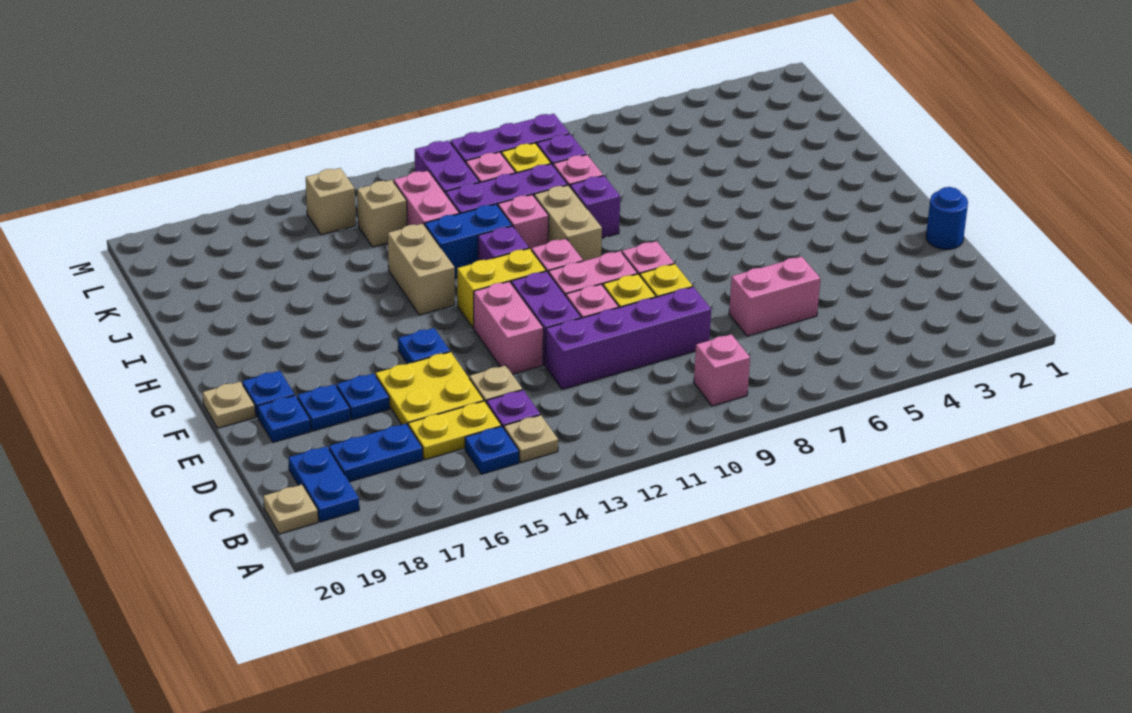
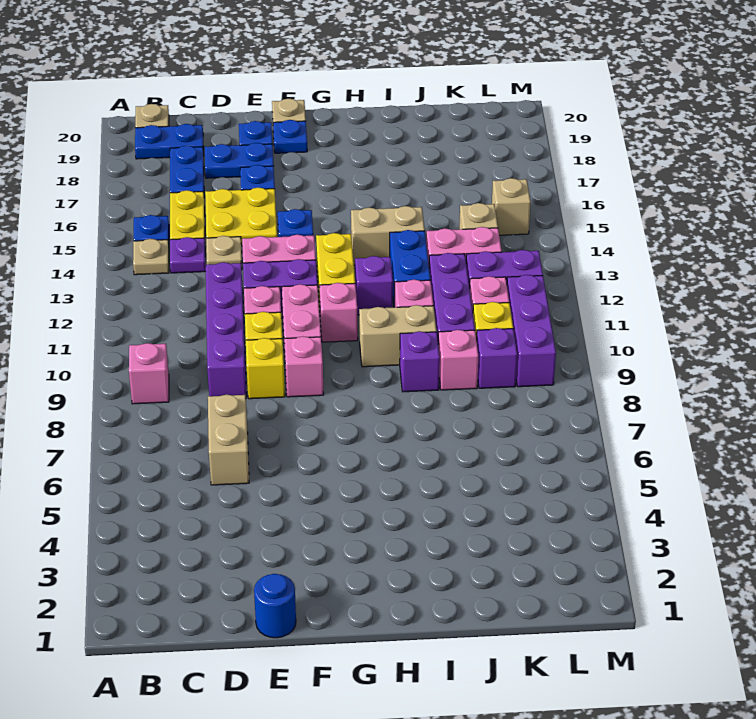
pink 1x2 brick [729,256,820,336] -> tan 1x2 brick [208,395,249,485]
blue 1x1 plate [297,384,350,431] -> blue 1x2 plate [205,143,274,178]

